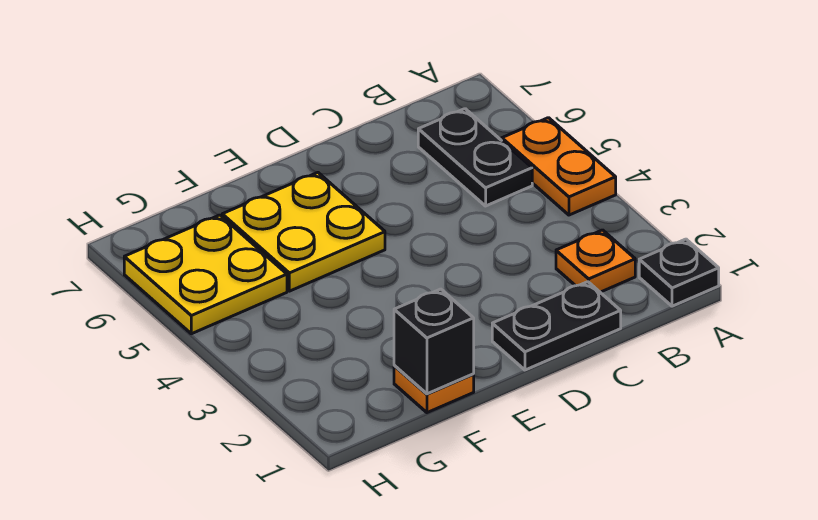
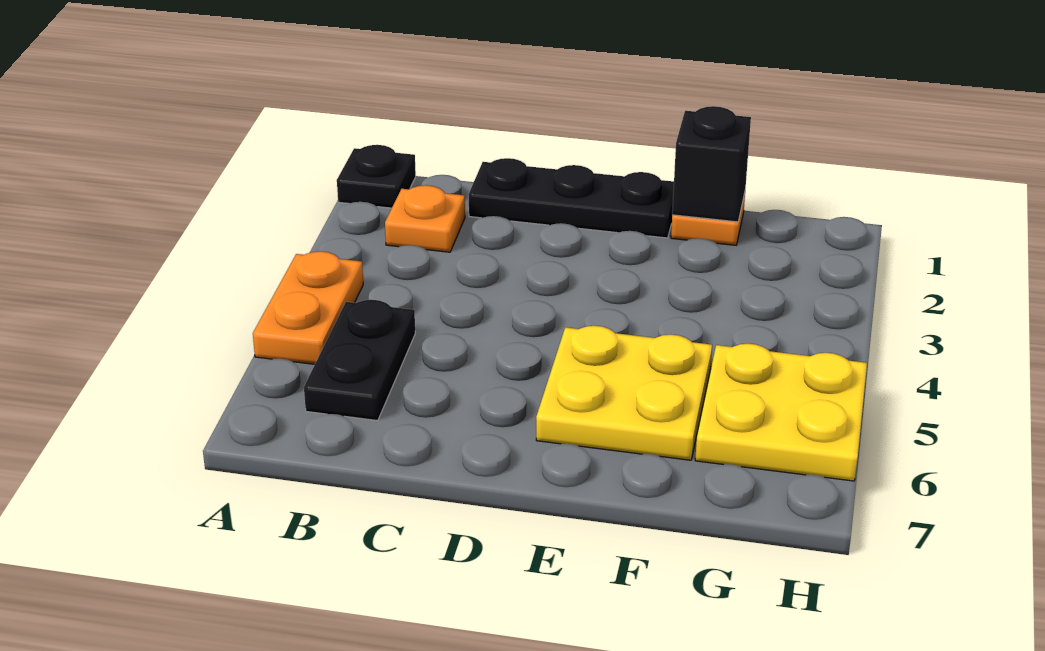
black 1x2 plate [492,282,621,370] -> black 1x3 plate [469,158,674,238]

